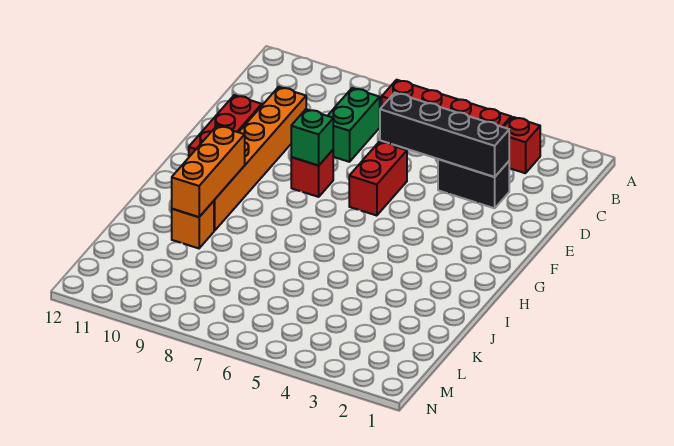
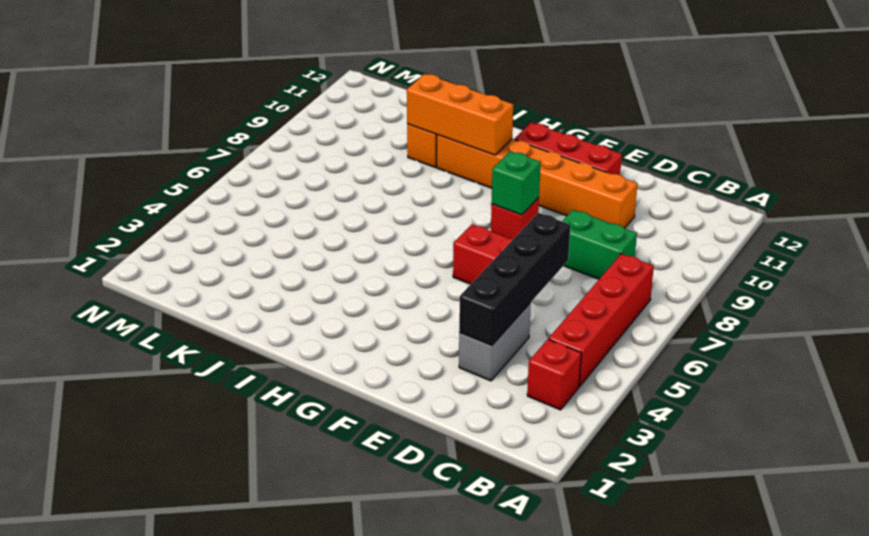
black 1x2 brick [438,159,509,208] -> grey 1x2 brick [459,303,531,381]

